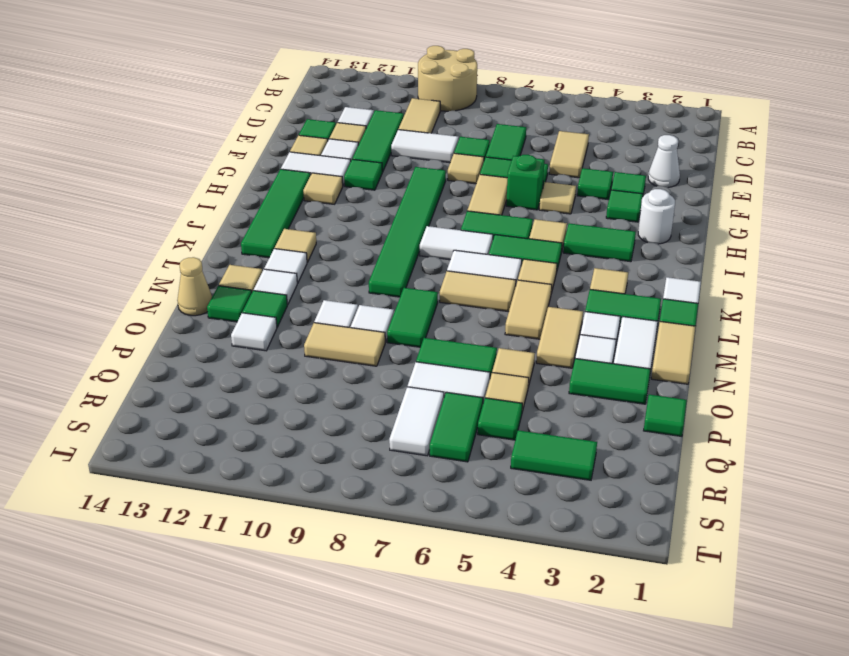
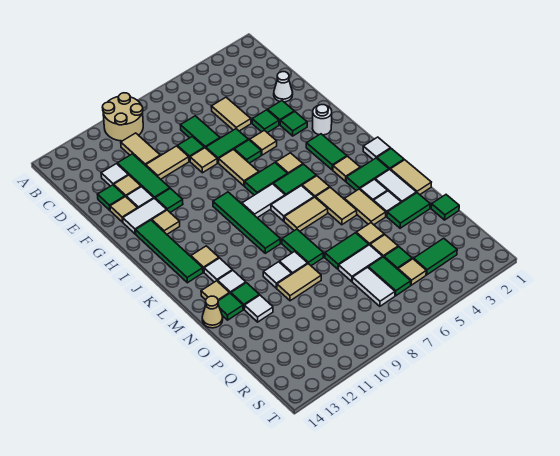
white 1x2 tile [391,130,459,163] -> tan 1x2 tile [145,146,189,179]
green 1x1 brick [506,155,545,210] -> green 1x1 tile [234,140,261,163]
green 1x6 tile [369,167,446,297] -> green 1x4 tile [213,192,280,253]
green 1x2 tile [563,223,636,262] -> green 1x2 tile turned to [306,134,347,170]
none -> tan 1x1 tile [398,259,426,285]

